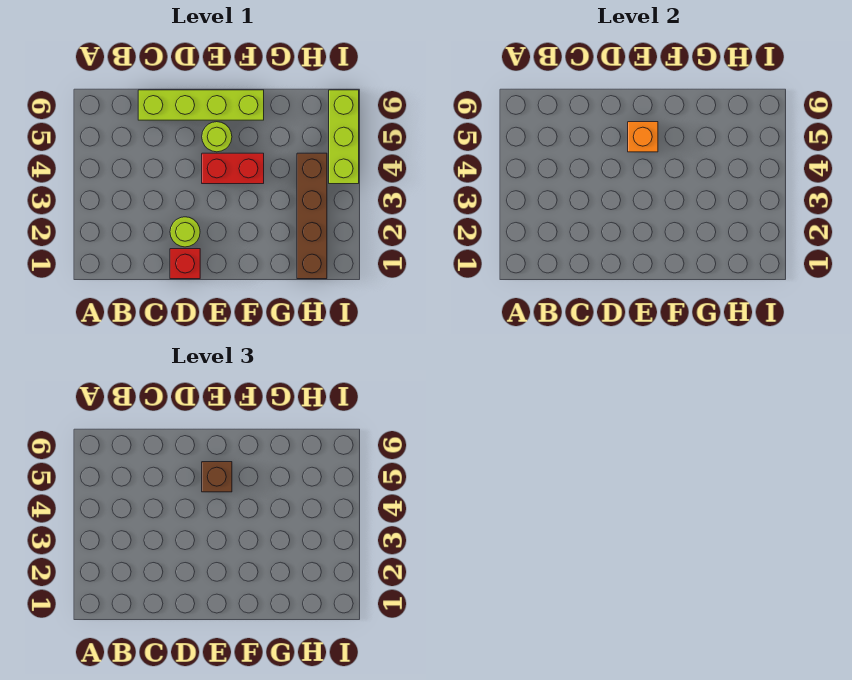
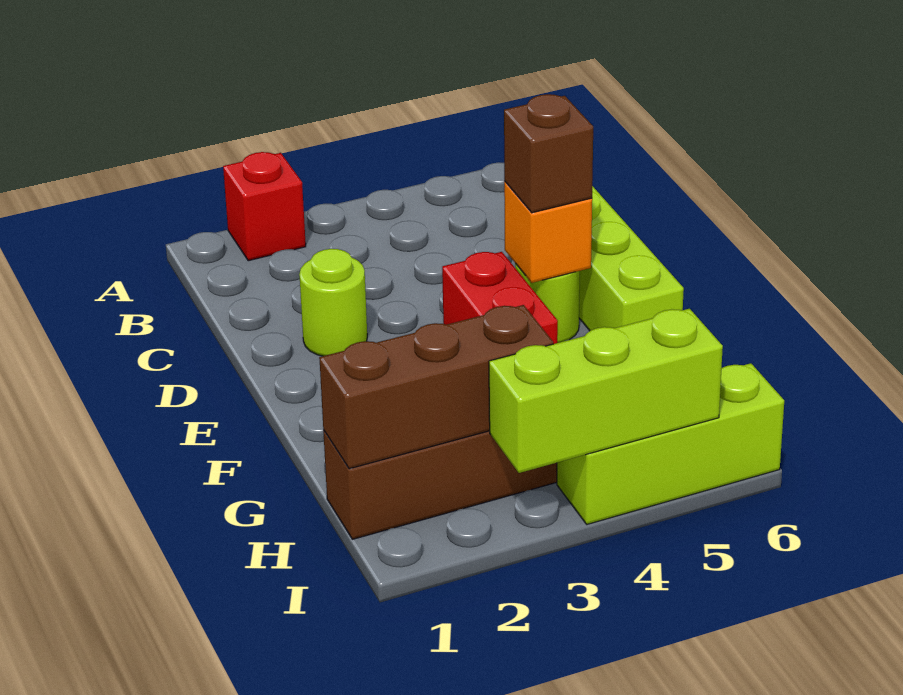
red 1x1 brick [170,249,200,279] -> red 1x1 brick moved to [223,152,306,261]
none -> brown 1x3 brick [319,305,553,469]
none -> lime 1x3 brick [489,309,723,473]

